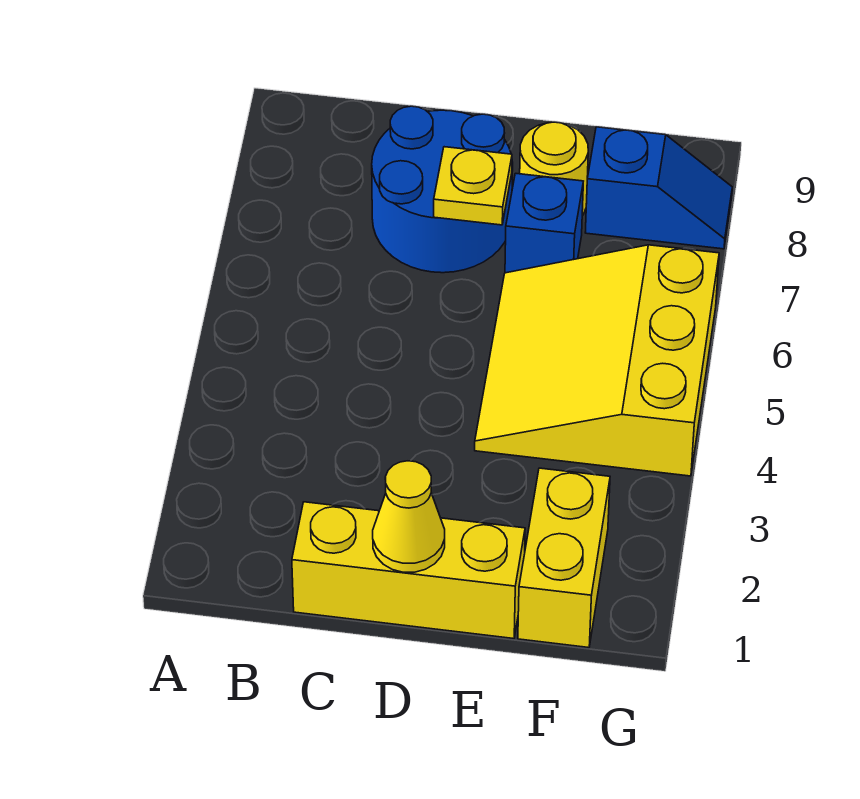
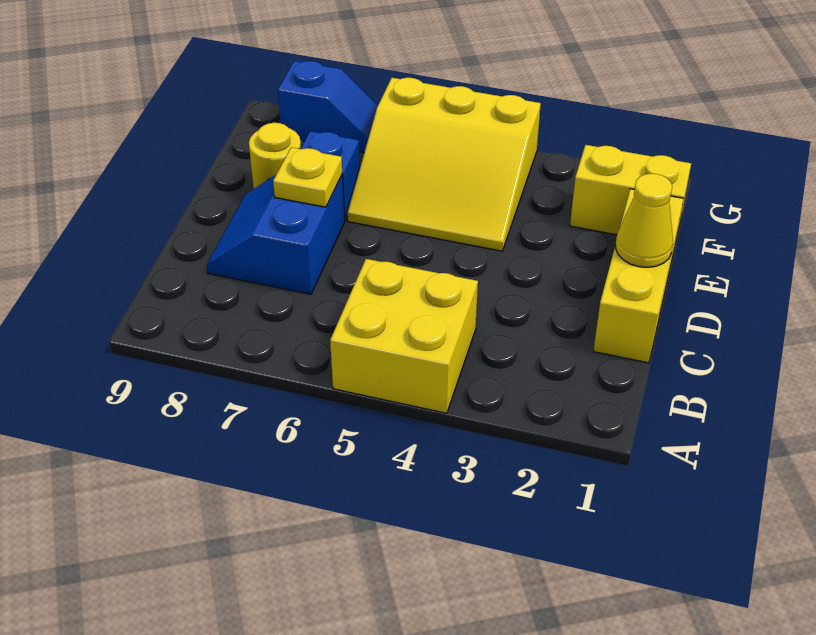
none -> yellow 2x2 brick [330,259,478,413]
blue 2x2 round brick [372,106,513,273] -> blue 2x2 slope [207,175,345,294]
blue 1x2 slope [585,127,732,249] -> blue 1x2 slope turned to [278,61,378,153]

